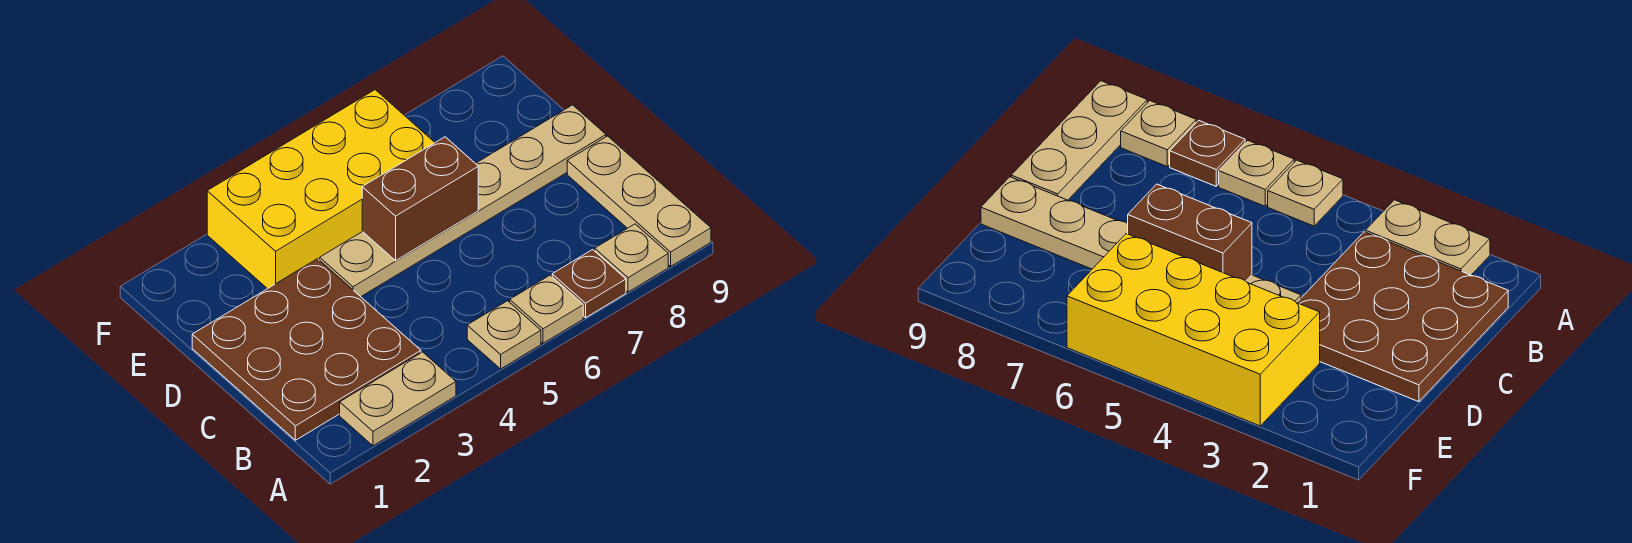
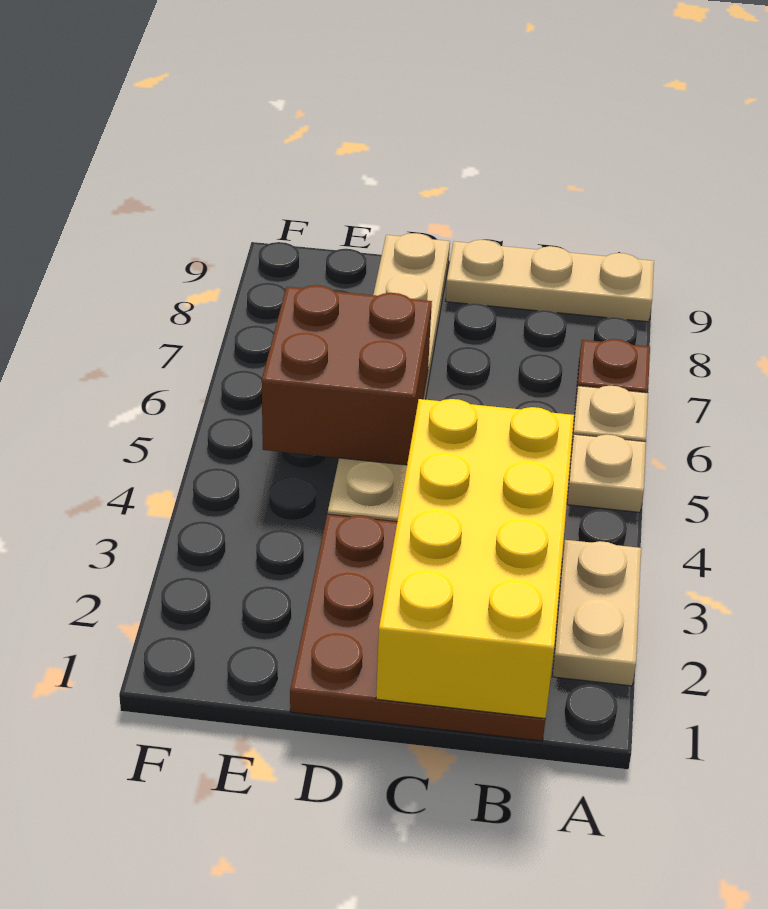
tan 1x1 plate [595,224,668,292] -> none
brown 1x2 brick [362,137,478,261] -> brown 2x2 brick [262,285,432,465]
yellow 2x4 brick [207,90,435,289] -> yellow 2x4 brick moved to [376,399,574,719]

